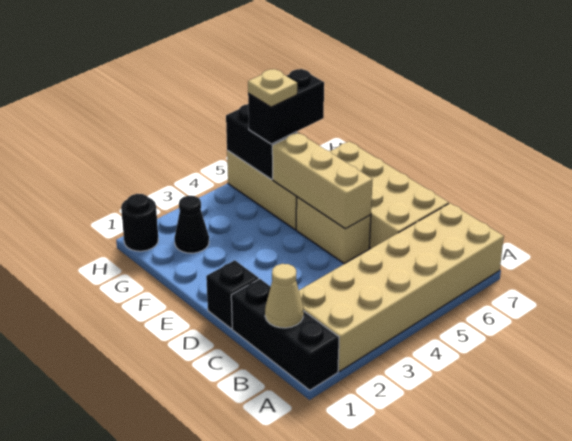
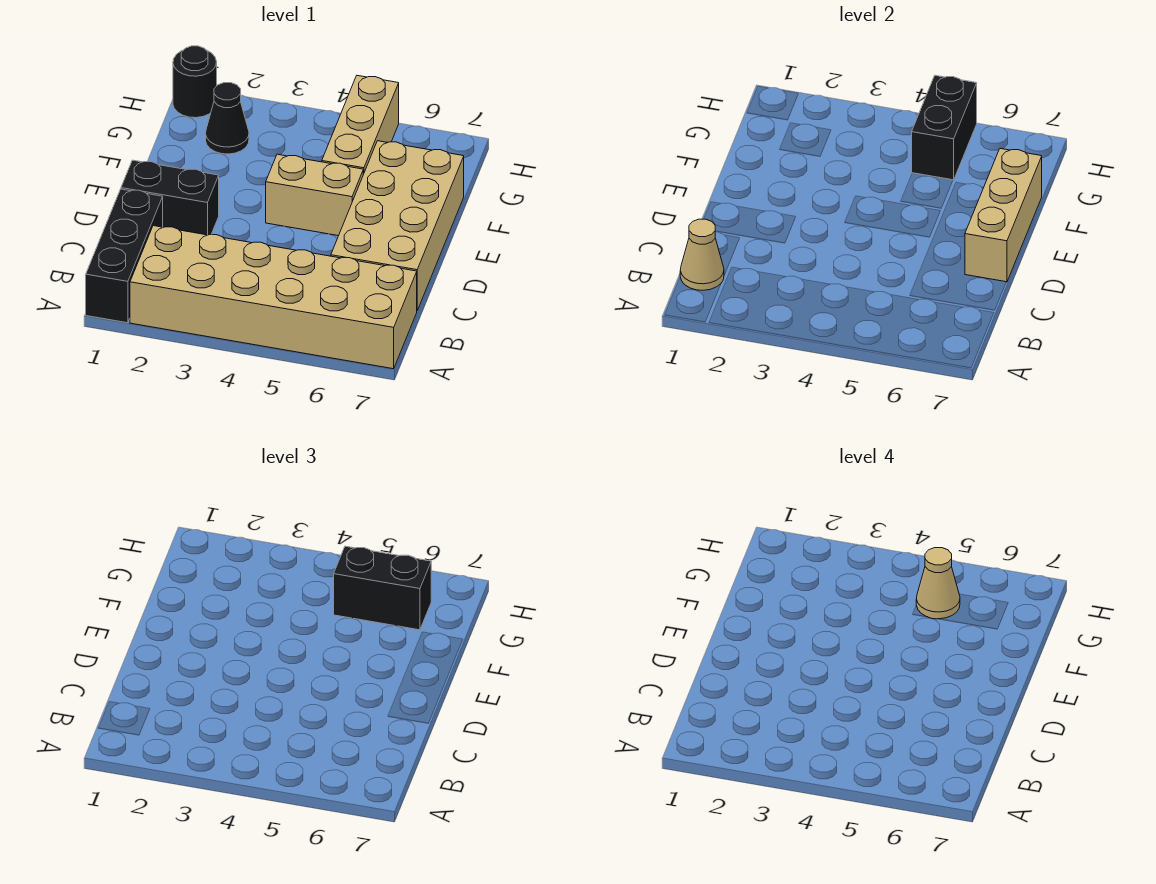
black 1x1 brick [206,260,259,329] -> black 1x2 brick [121,160,219,235]
tan 1x2 brick [296,197,371,264] -> tan 1x2 brick turned to [266,154,363,236]
tan 1x3 brick [272,133,373,229] -> tan 1x3 brick moved to [965,149,1042,282]
tan 1x1 plate [248,69,297,107] -> tan 1x1 cone [916,548,960,619]

